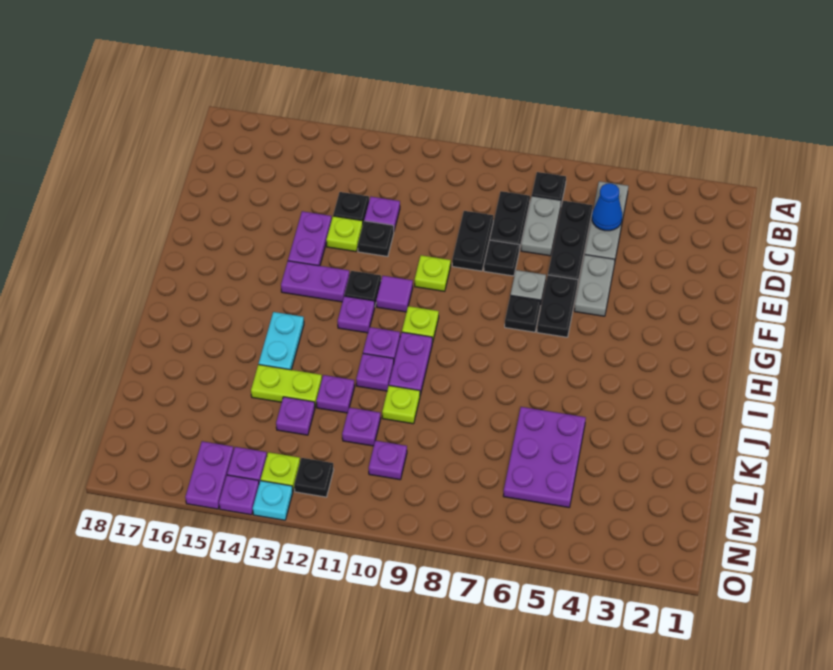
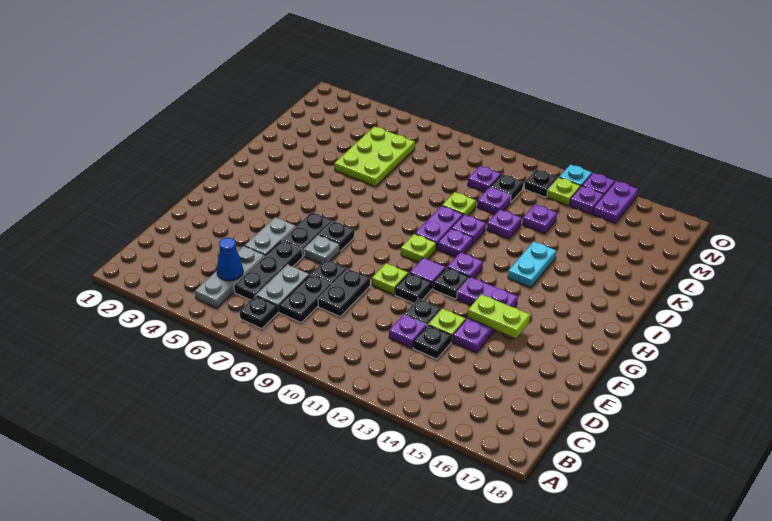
none -> black 1x1 plate [395,273,431,303]
purple 2x3 plate [503,407,586,507] -> lime 2x3 plate [334,127,415,187]
lime 1x2 plate [251,365,322,407] -> lime 1x2 plate moved to [468,294,530,338]
none -> black 1x1 plate [491,174,523,202]

